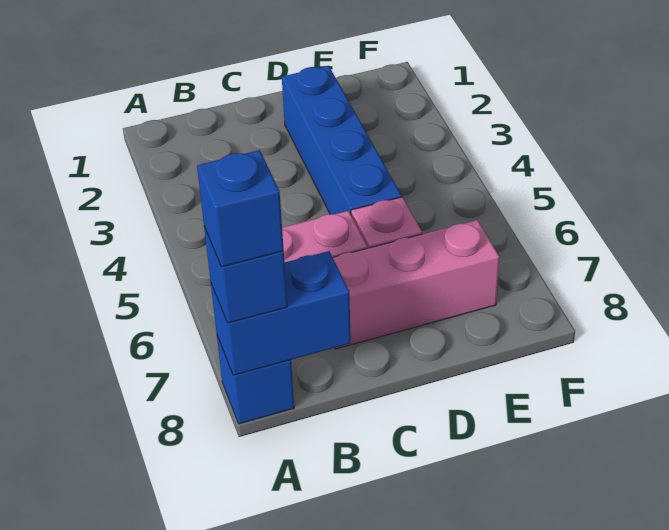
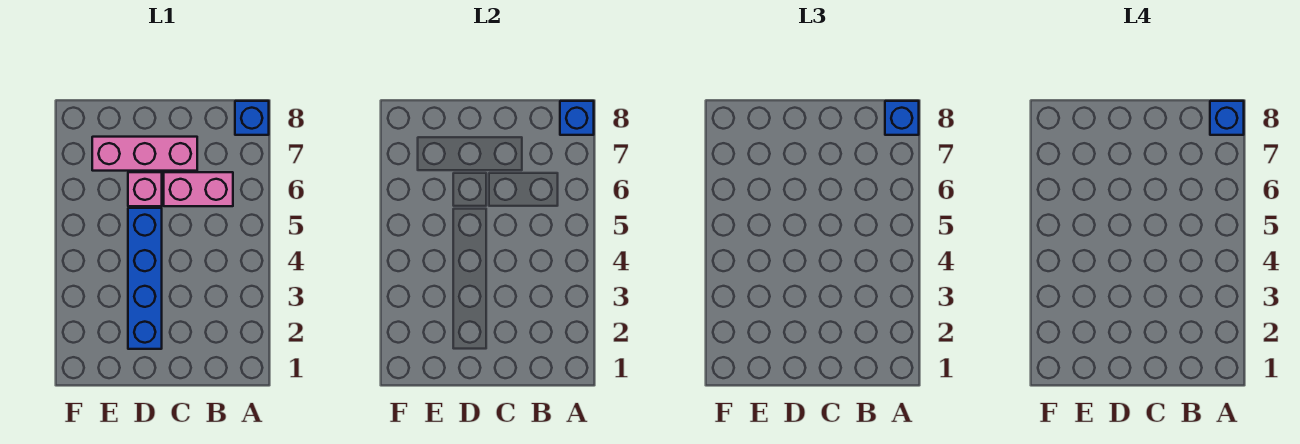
blue 1x2 brick [211,251,351,375] -> blue 1x1 brick [560,101,594,135]

